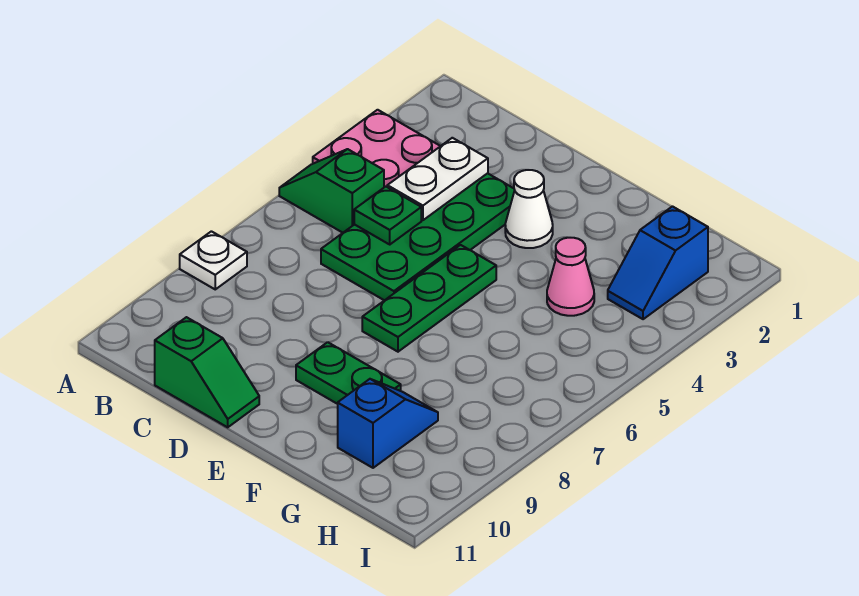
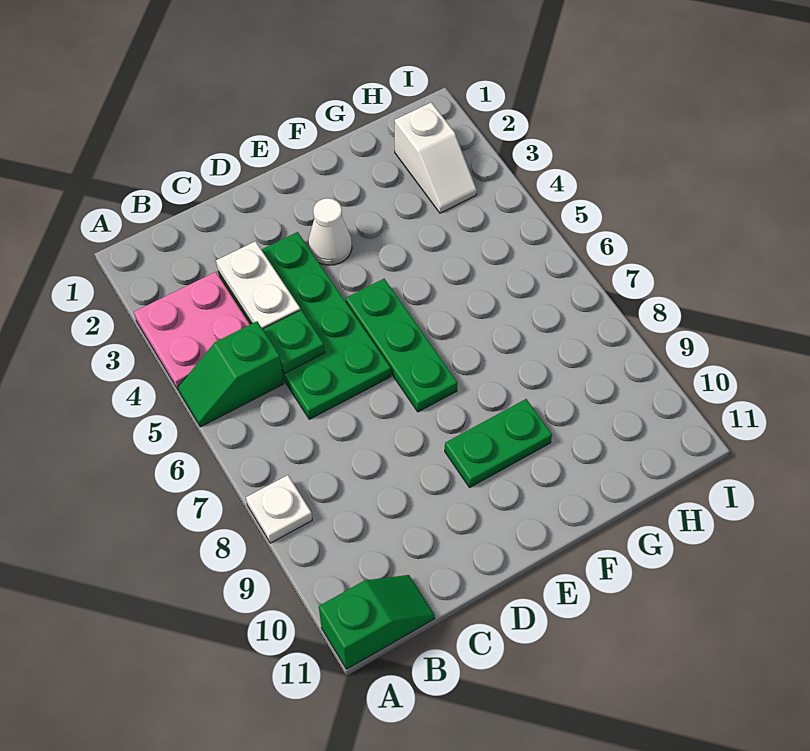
green 1x2 slope [155,317,259,427] -> green 1x2 slope moved to [319,575,435,669]
pink 1x1 cone [547,238,594,316] -> none
blue 1x2 slope [338,379,438,468] -> none
blue 1x2 slope [608,207,708,319] -> white 1x2 slope [395,102,477,213]

